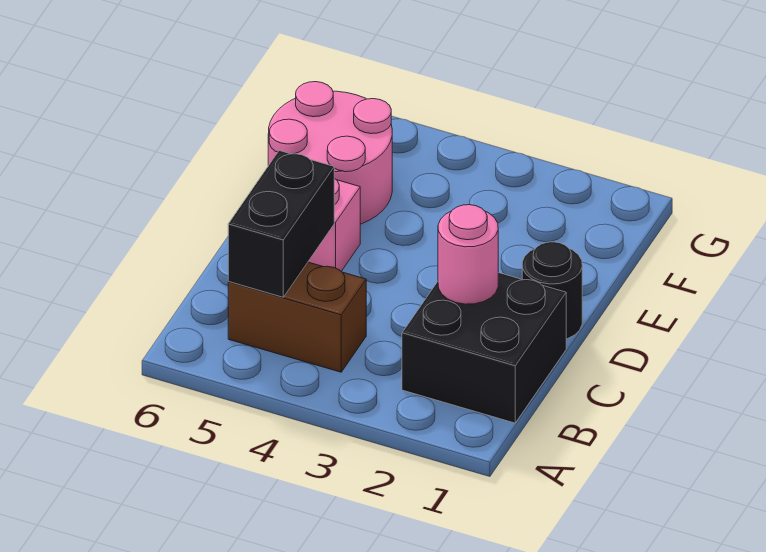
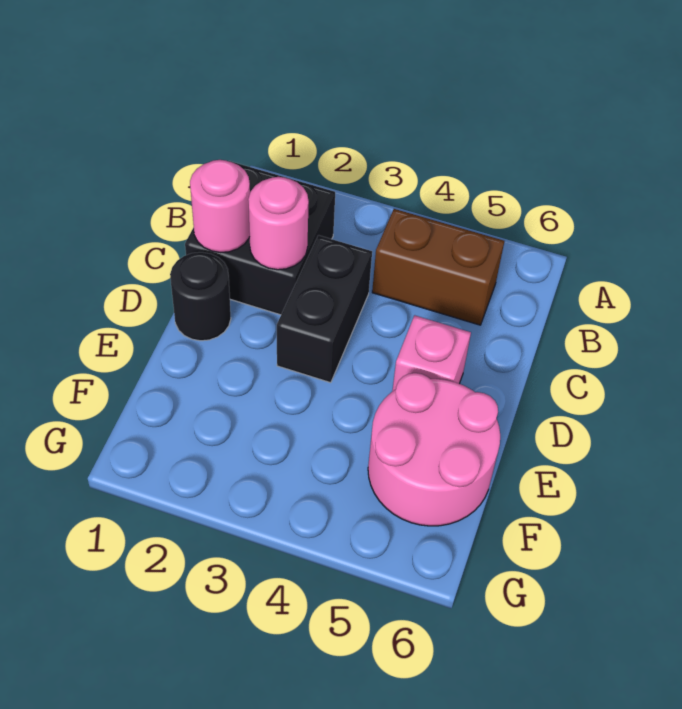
black 1x2 brick [228,151,334,297] -> black 1x2 brick moved to [277,235,372,383]
none -> pink 1x1 round brick [190,160,250,253]

